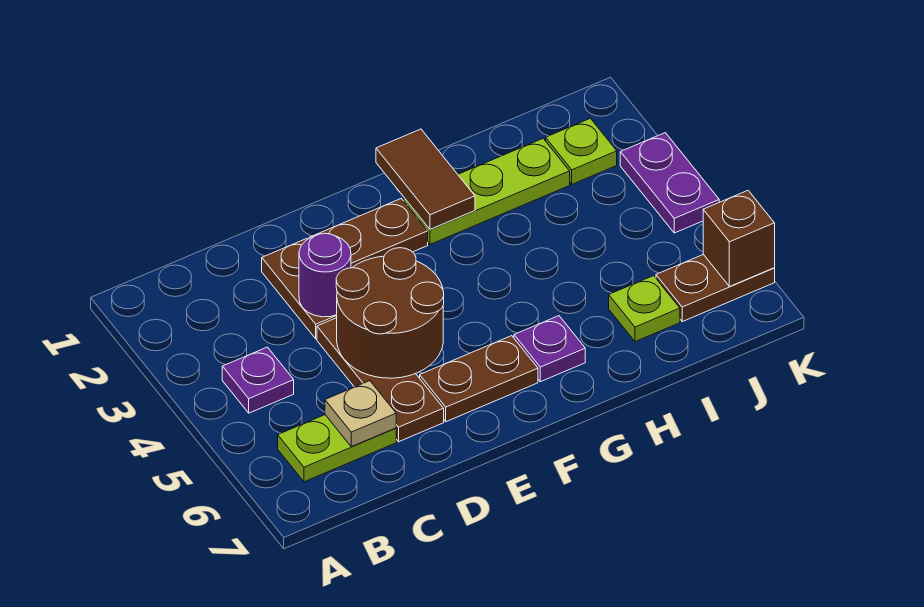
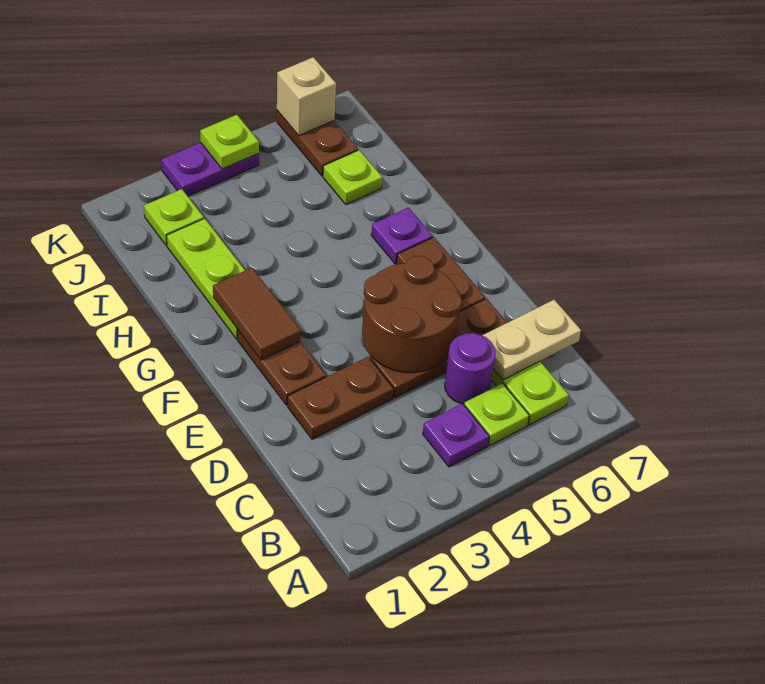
none -> lime 1x1 plate [464,383,529,446]
tan 1x1 plate [325,381,396,447] -> tan 1x2 plate [482,300,581,380]
purple 1x1 round brick [299,233,351,317] -> purple 1x1 round brick moved to [445,333,496,404]
brown 1x2 tile [376,129,475,230] -> brown 1x2 tile turned to [213,268,301,360]
none -> lime 1x1 plate [200,115,259,169]
brown 1x1 brick [703,191,775,287] -> tan 1x1 brick [277,57,336,136]

